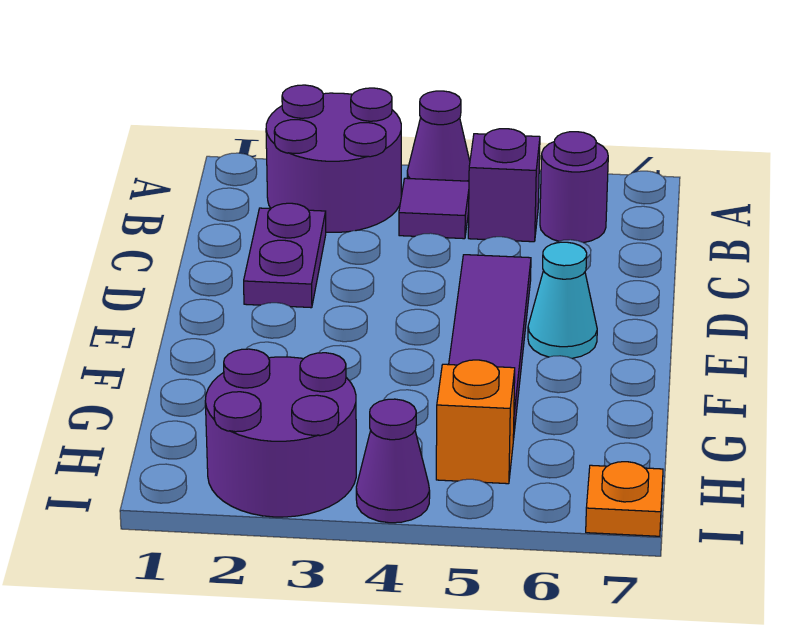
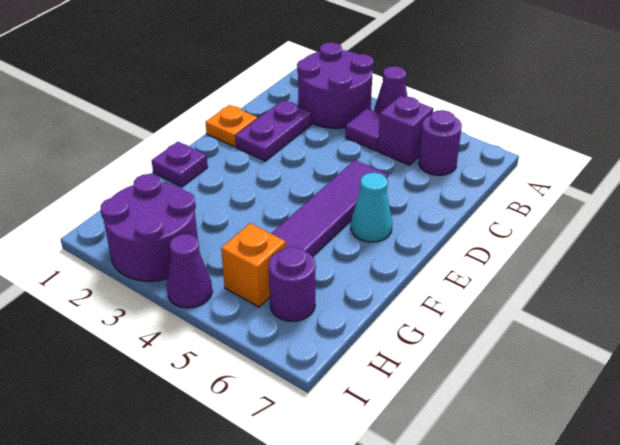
none -> purple 1x1 plate [152,142,208,187]
none -> purple 1x1 round brick [269,247,316,321]
orange 1x1 plate [586,462,663,536] -> orange 1x1 plate moved to [206,105,258,147]

